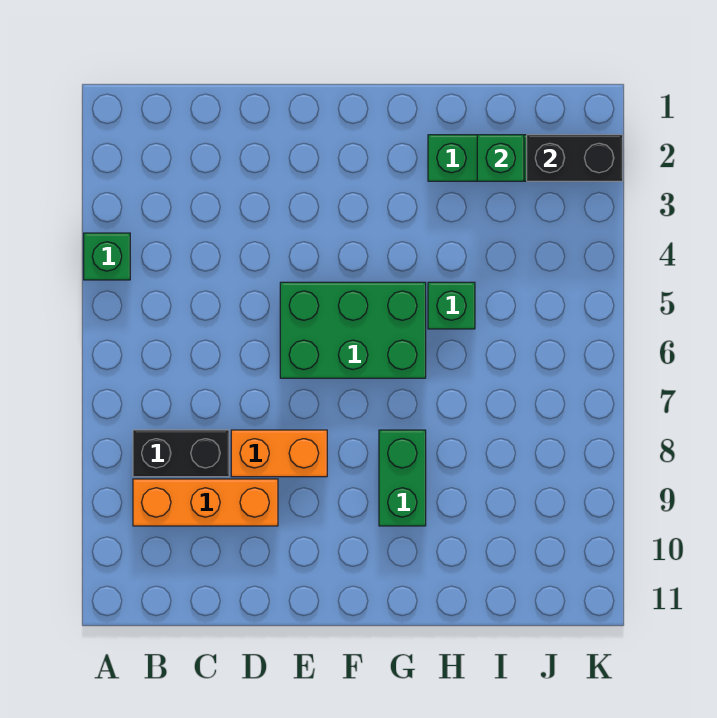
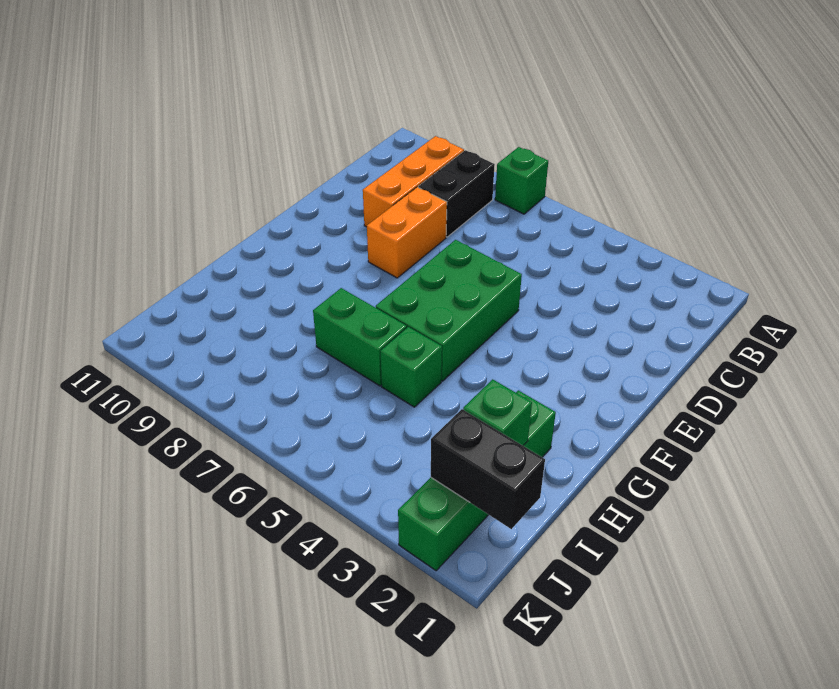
green 1x1 brick [84,233,130,280] -> green 1x1 brick moved to [495,147,548,214]
green 1x2 brick [379,430,426,526] -> green 1x2 brick moved to [313,288,407,386]
black 1x2 brick [527,135,623,181] -> black 1x2 brick turned to [431,409,545,529]

